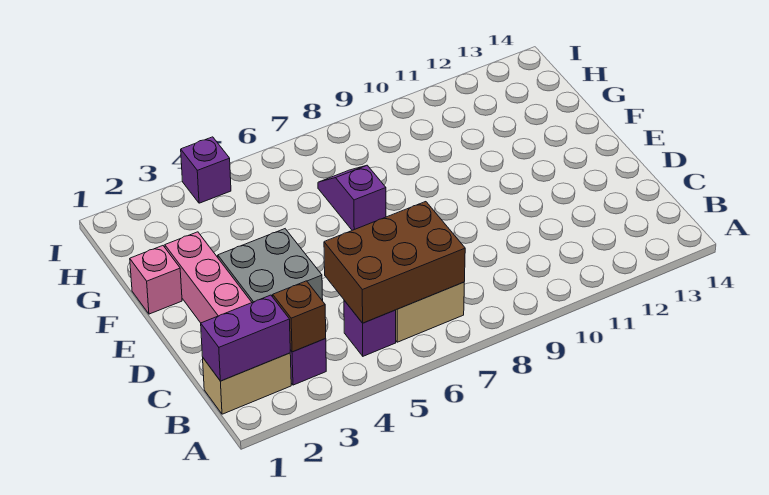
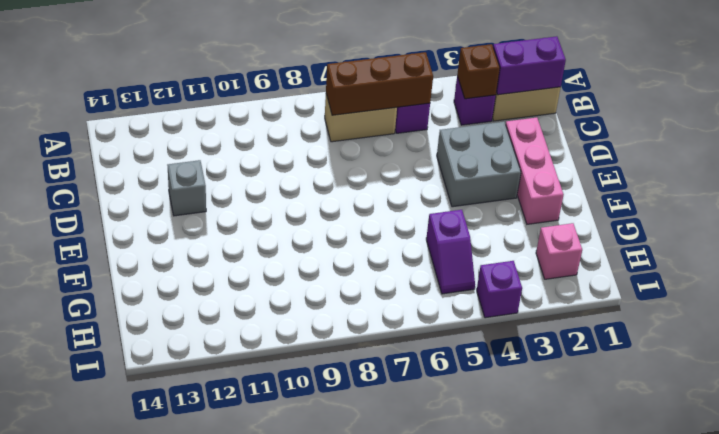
brown 2x3 brick [324,202,465,323] -> brown 1x3 brick [326,52,433,115]
none -> grey 1x1 brick [168,160,206,216]
pink 1x1 brick [130,246,182,314] -> pink 1x1 brick moved to [536,223,582,279]
purple 1x2 slope [318,165,386,230] -> purple 1x2 slope moved to [426,210,475,294]

